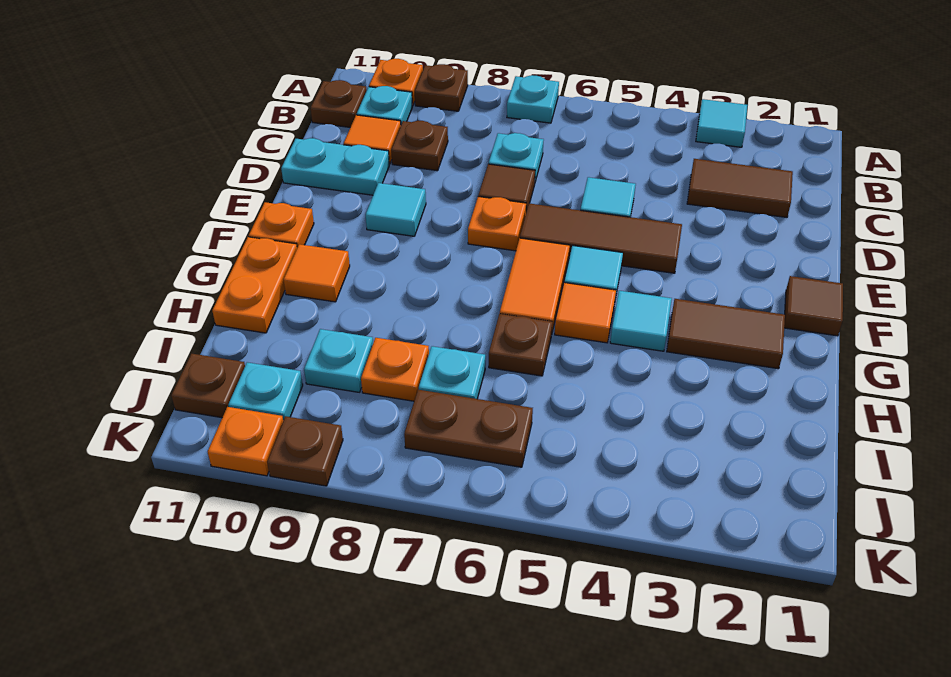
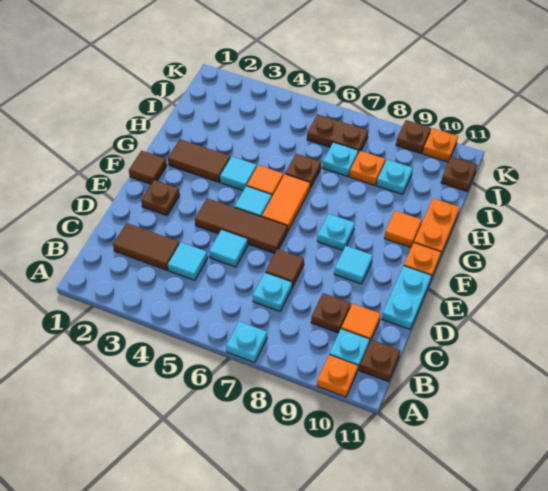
cyan 1x1 tile [696,99,748,147] -> cyan 1x1 tile moved to [168,243,208,280]
brown 1x1 plate [415,64,468,111] -> brown 1x1 plate moved to [141,180,180,216]
cyan 1x2 plate [281,138,389,195] -> cyan 1x2 plate turned to [382,266,432,329]
orange 1x1 plate [468,197,526,251] -> none
cyan 1x1 plate [228,362,303,420] -> cyan 1x1 plate moved to [317,214,355,250]

